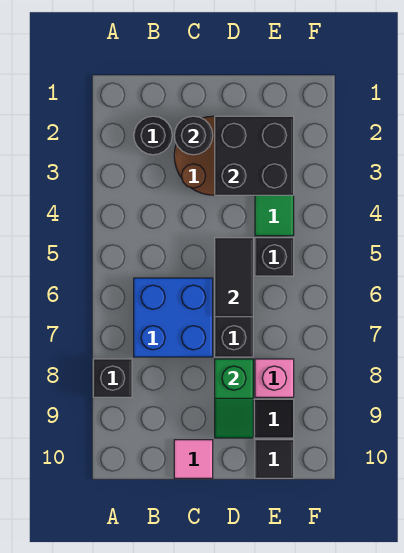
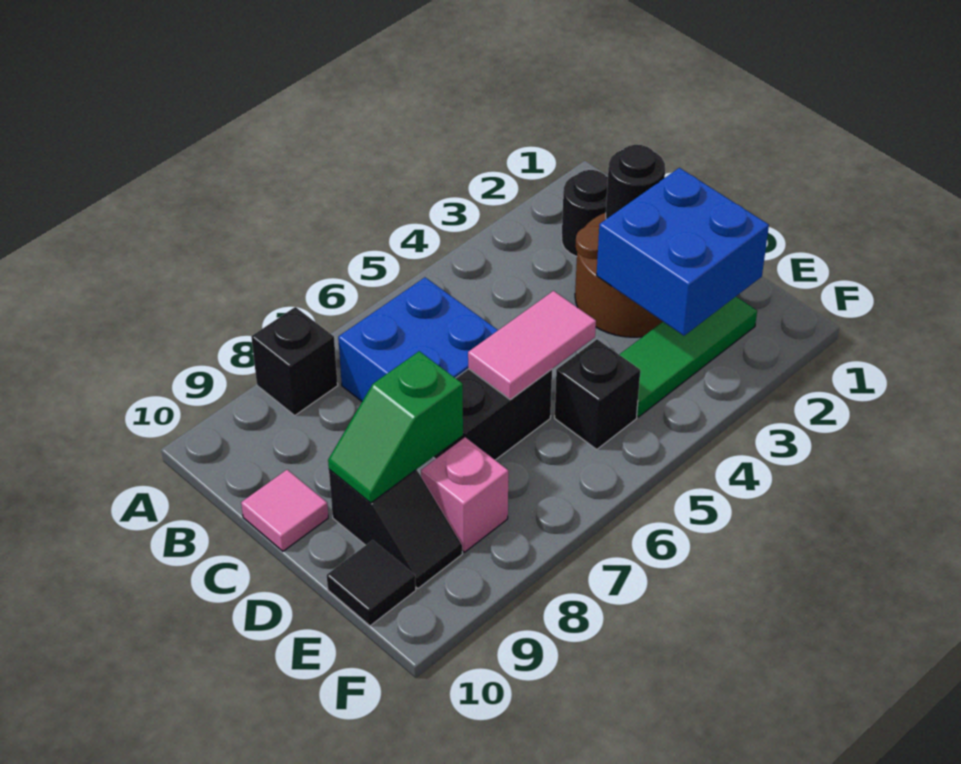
black 2x2 brick [215,116,294,195] -> blue 2x2 brick [597,168,769,336]
black 1x2 tile [215,238,253,317] -> pink 1x2 tile [468,291,596,400]

